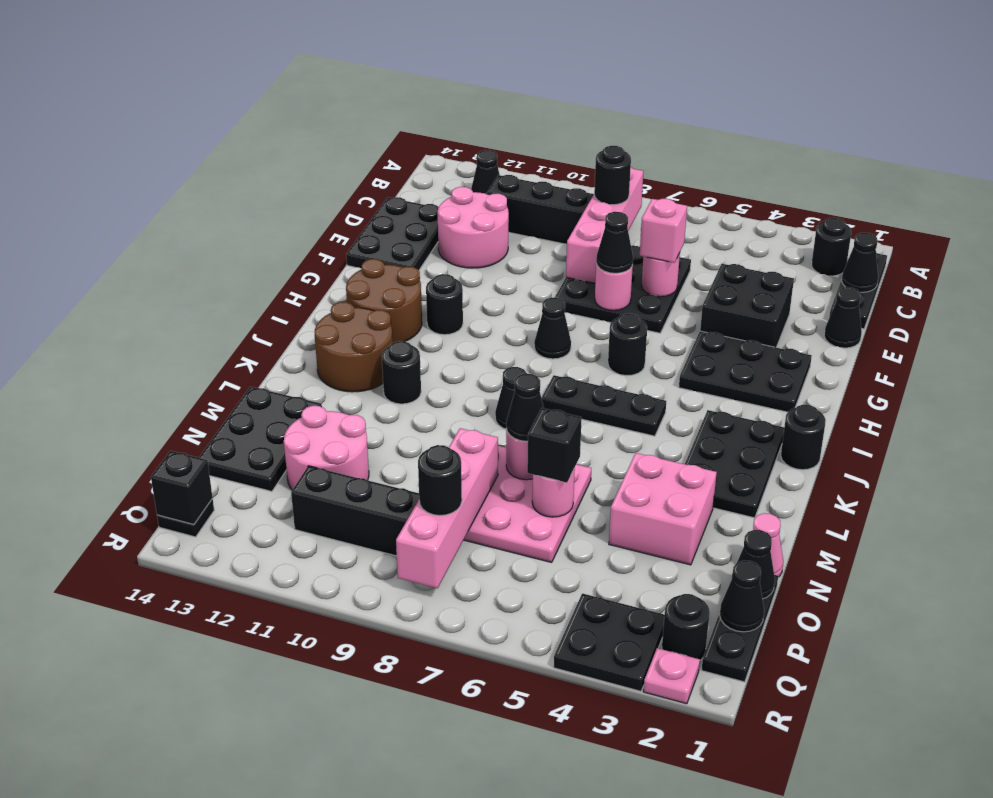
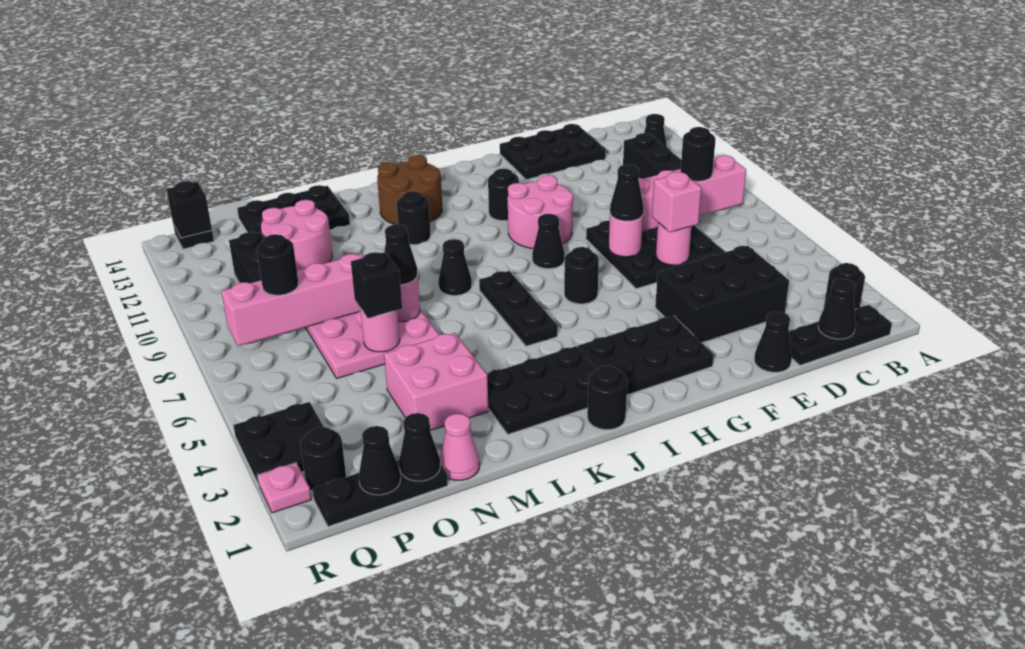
pink 2x2 round brick [438,187,509,268] -> pink 2x2 round brick moved to [508,175,573,248]
black 2x2 brick [700,264,794,347] -> black 2x3 brick [655,246,789,343]
black 2x3 plate [679,331,812,412] -> black 2x3 plate turned to [577,316,714,395]
brown 2x2 round brick [346,259,422,343] -> none

